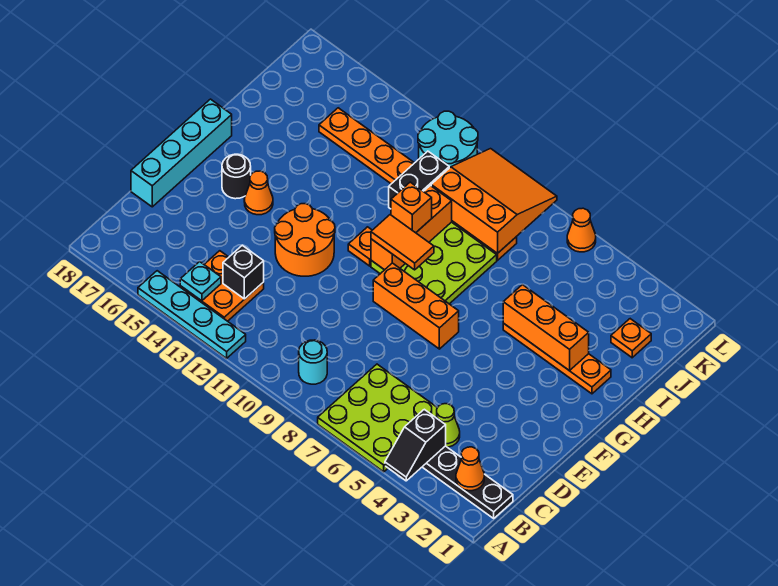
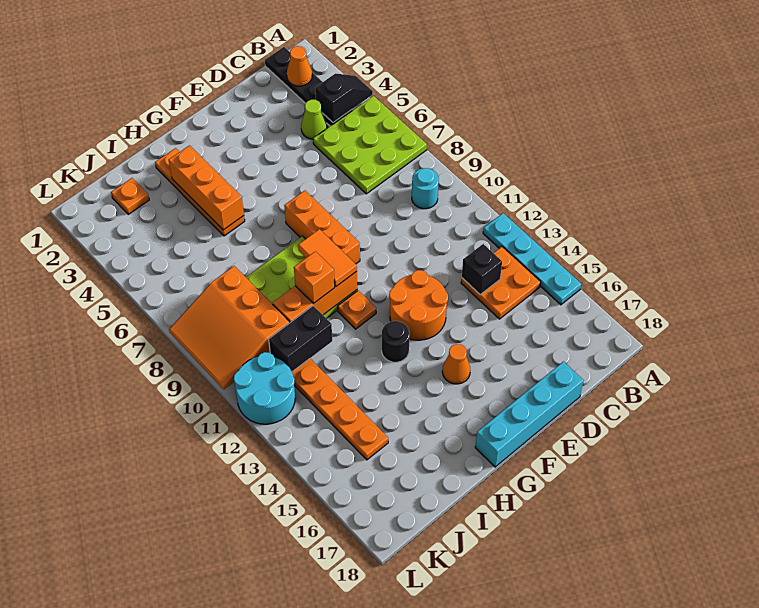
cyan 1x1 plate [180,262,221,301] -> none
black 1x1 round brick [222,154,251,199] -> black 1x1 round brick moved to [382,321,410,362]
orange 1x1 cone [567,208,596,252] -> none

